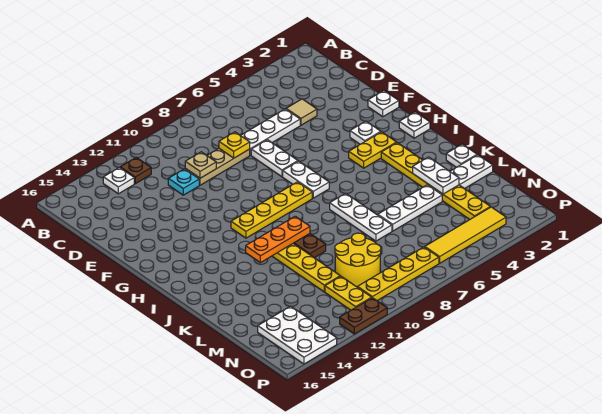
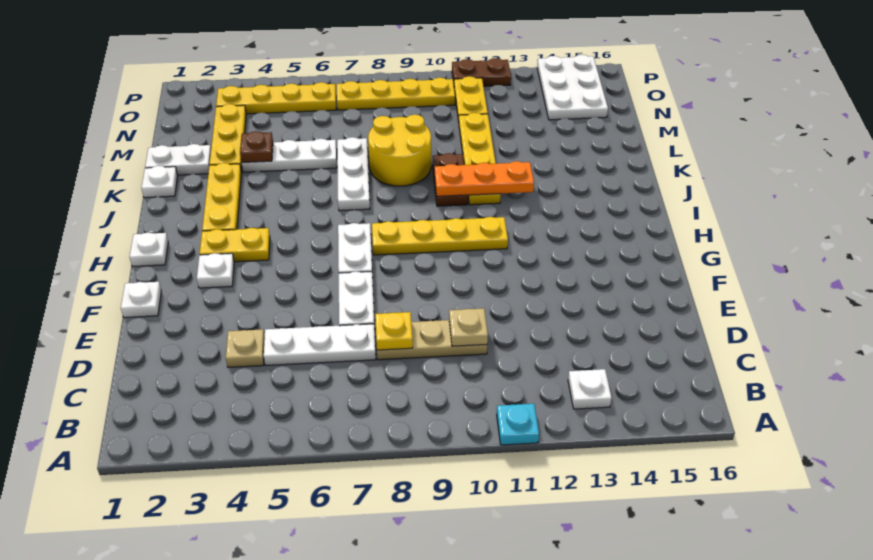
brown 1x1 plate [120,157,151,184] -> brown 1x1 plate moved to [240,131,273,162]
tan 1x1 tile [286,99,317,125] -> tan 1x1 plate [226,329,265,367]
cyan 1x1 plate [168,169,199,195] -> cyan 1x1 plate moved to [497,404,539,445]
white 1x2 plate [413,157,459,194] -> none
yellow 2x2 round brick [335,233,381,287] -> yellow 2x2 round brick moved to [368,115,431,186]
yellow 1x4 tile [425,207,506,263] -> yellow 1x4 plate [216,82,336,114]

